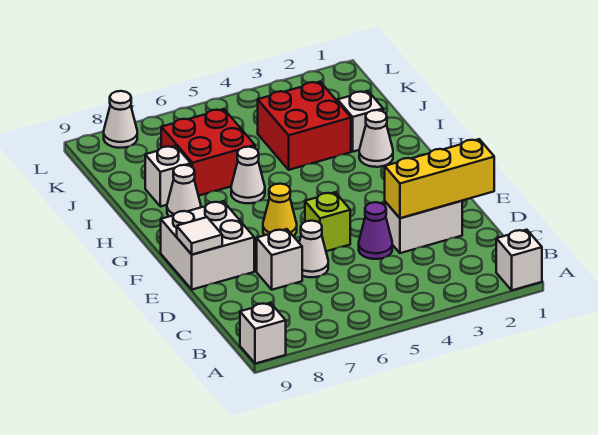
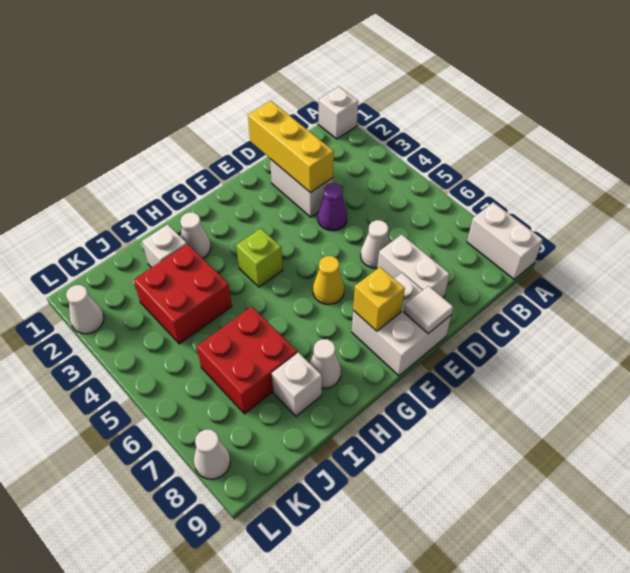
white 1x1 brick [240,303,286,364] -> white 1x2 brick [467,202,543,279]
white 1x1 brick [257,229,302,290] -> white 1x2 brick [377,235,450,297]
lime 1x1 brick [305,192,350,251] -> lime 1x1 brick moved to [236,229,283,287]
none -> yellow 1x1 brick [353,267,405,331]
white 1x1 cone [231,147,265,203] -> white 1x1 cone moved to [66,285,104,334]

